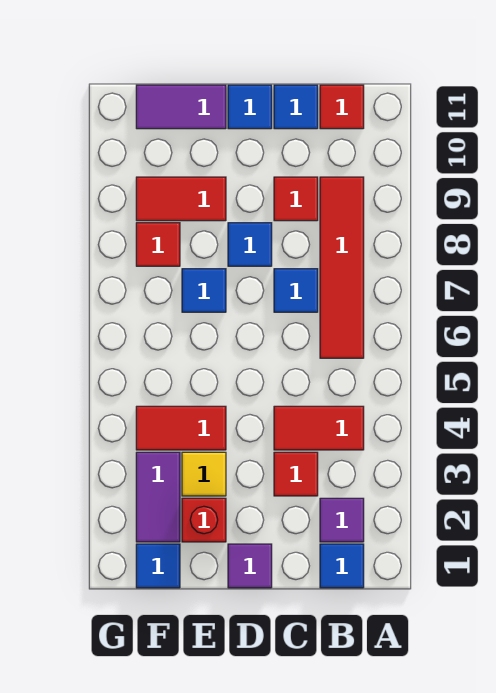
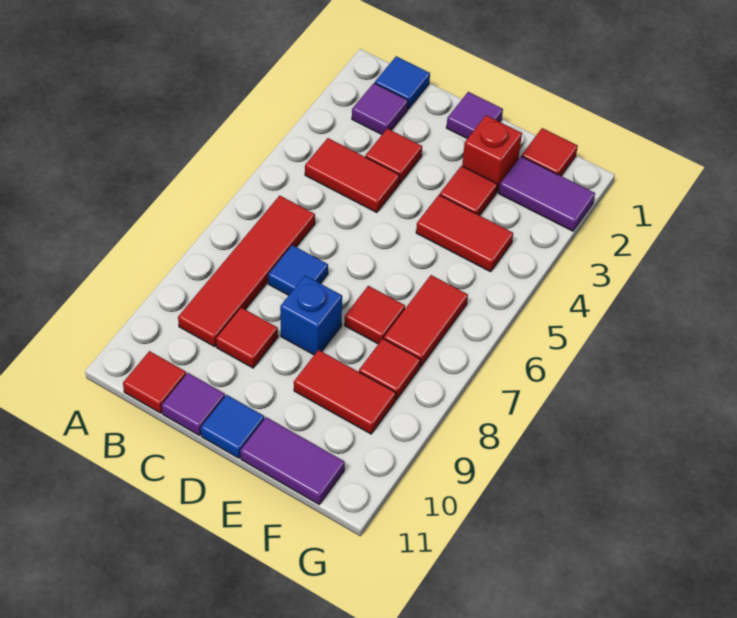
blue 1x1 tile [274,85,318,129] -> purple 1x1 tile [162,373,225,435]
blue 1x1 tile [228,223,272,266] -> blue 1x1 brick [280,276,342,355]
yellow 1x1 tile [182,452,226,496] -> red 1x1 tile [440,166,497,216]
blue 1x1 tile [182,269,226,312] -> red 1x1 tile [345,286,405,344]
blue 1x1 tile [136,544,180,588] -> red 1x1 tile [522,128,578,176]
purple 1x2 tile [136,452,180,542] -> purple 1x2 tile turned to [499,156,595,231]
none -> red 1x2 tile [384,275,468,367]

